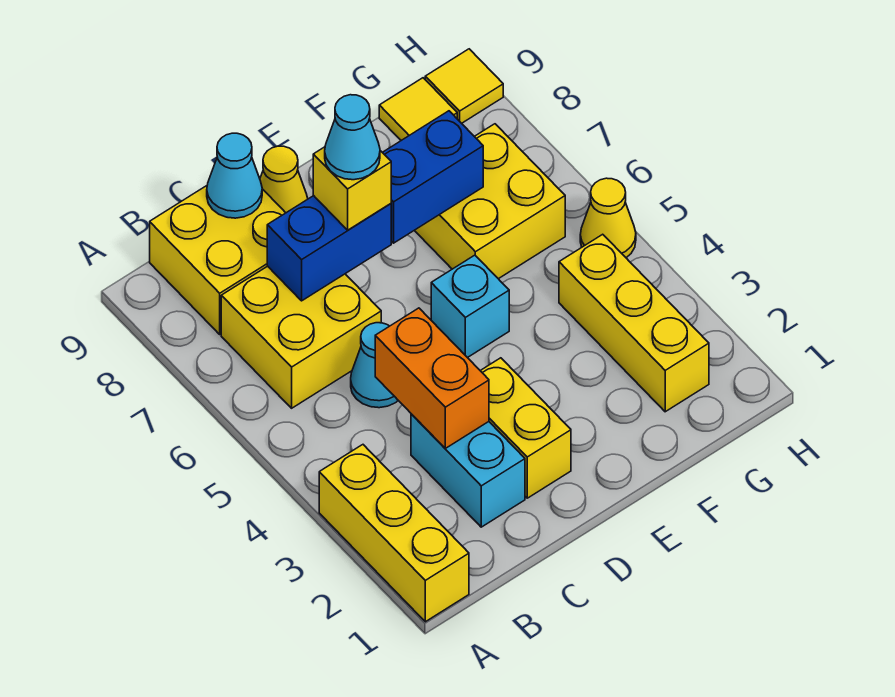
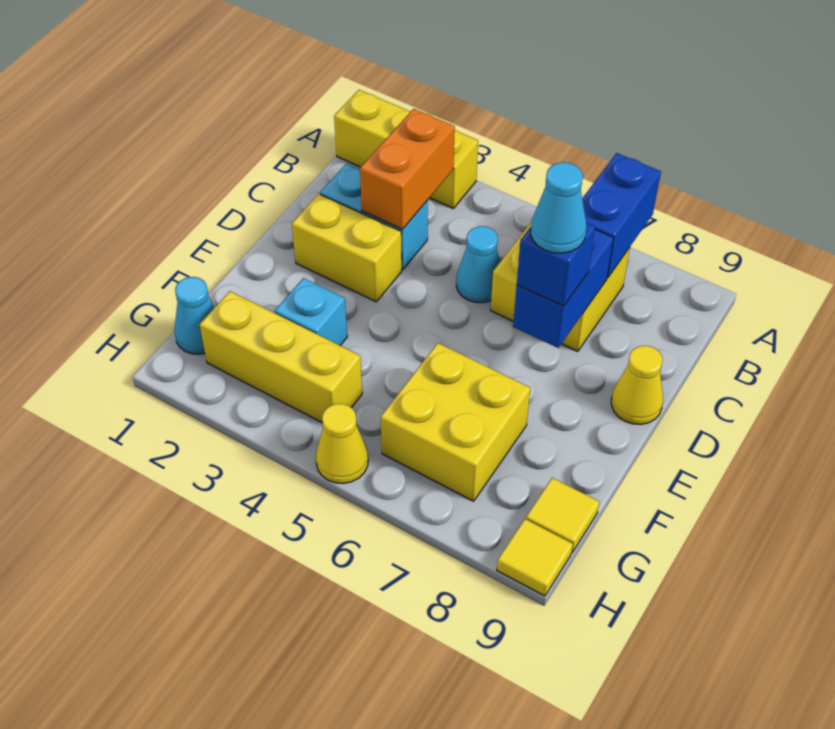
yellow 2x2 brick [150,186,285,334] -> none
orange 1x2 brick [375,308,489,448] -> orange 1x2 brick turned to [360,109,455,229]
cyan 1x1 cone [207,133,262,218] -> cyan 1x1 cone moved to [174,277,215,354]
yellow 1x1 brick [313,147,391,230] -> blue 1x1 brick [517,223,595,306]
cyan 1x1 brick [431,255,509,358] -> cyan 1x1 brick moved to [275,278,347,345]
blue 1x2 brick [382,111,483,243] -> blue 1x2 brick moved to [582,153,661,278]

